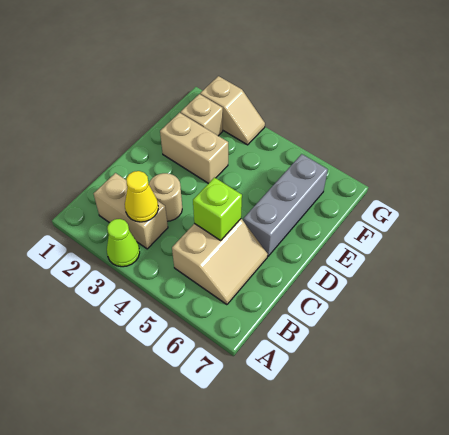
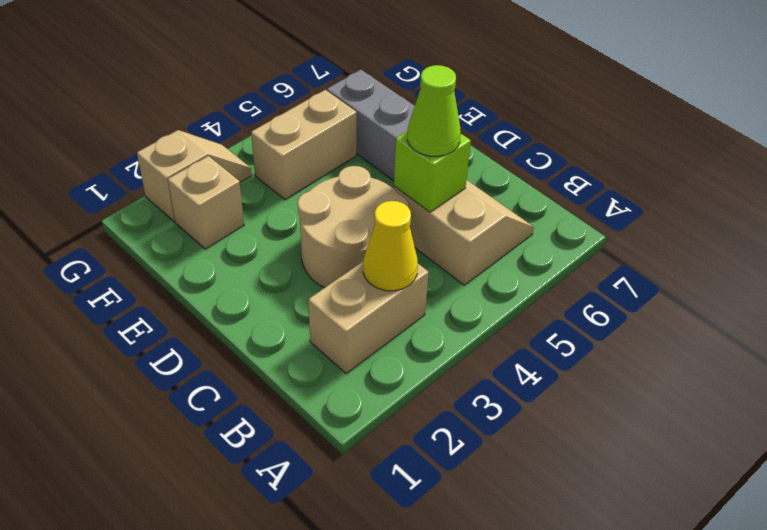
lime 1x1 cone [107,219,140,267] -> lime 1x1 cone moved to [407,65,461,156]
tan 1x1 round brick [149,173,182,221] -> tan 2x2 round brick [298,166,408,288]
tan 1x2 brick [160,113,228,184] -> tan 1x2 brick moved to [251,90,357,200]

